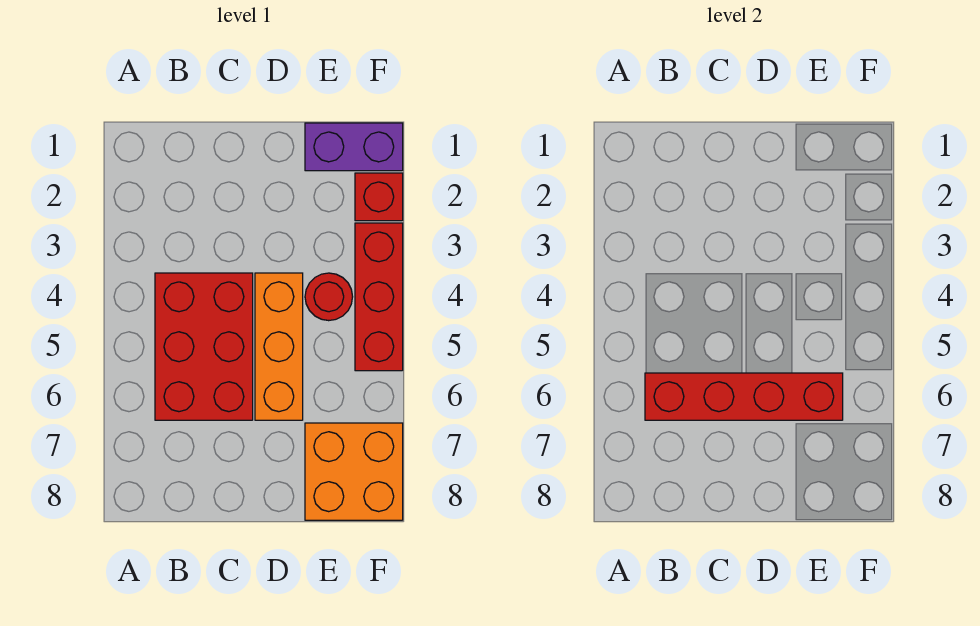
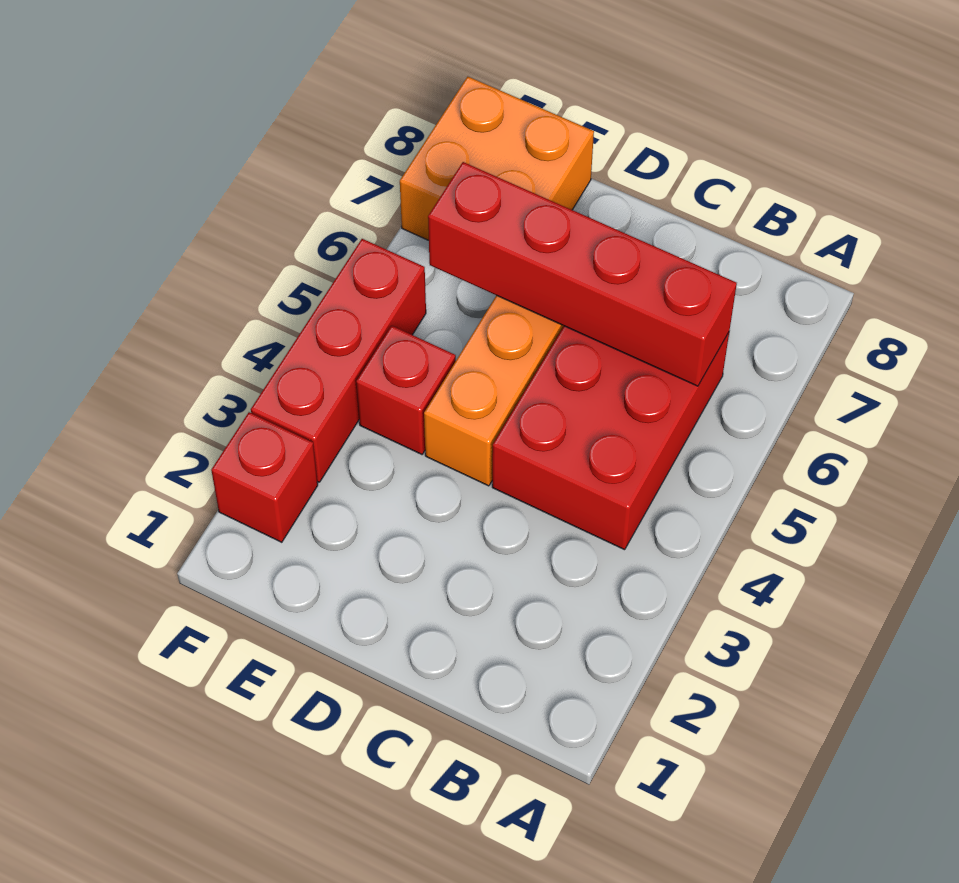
purple 1x2 brick [305,123,403,171] -> none
red 1x1 round brick [305,273,353,321] -> red 1x1 brick [356,326,456,454]

